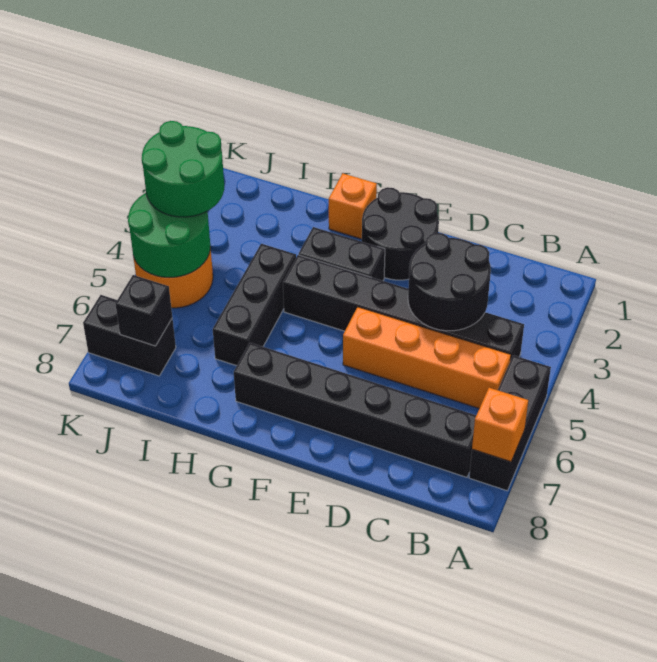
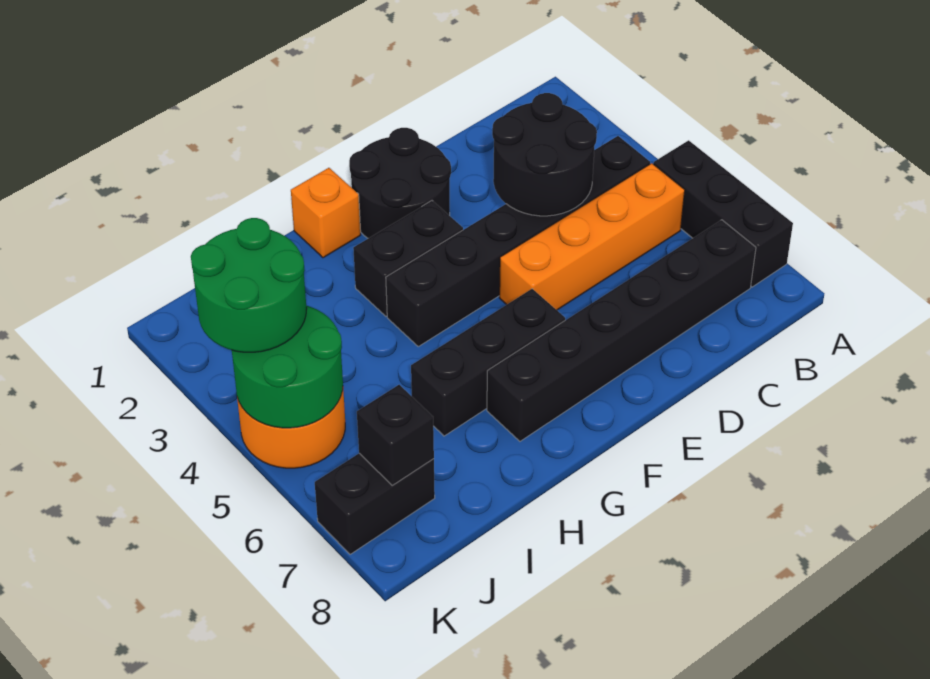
orange 1x1 brick [472,388,528,462] -> none
black 1x3 brick [213,244,296,366] -> black 1x3 brick turned to [411,289,565,436]

